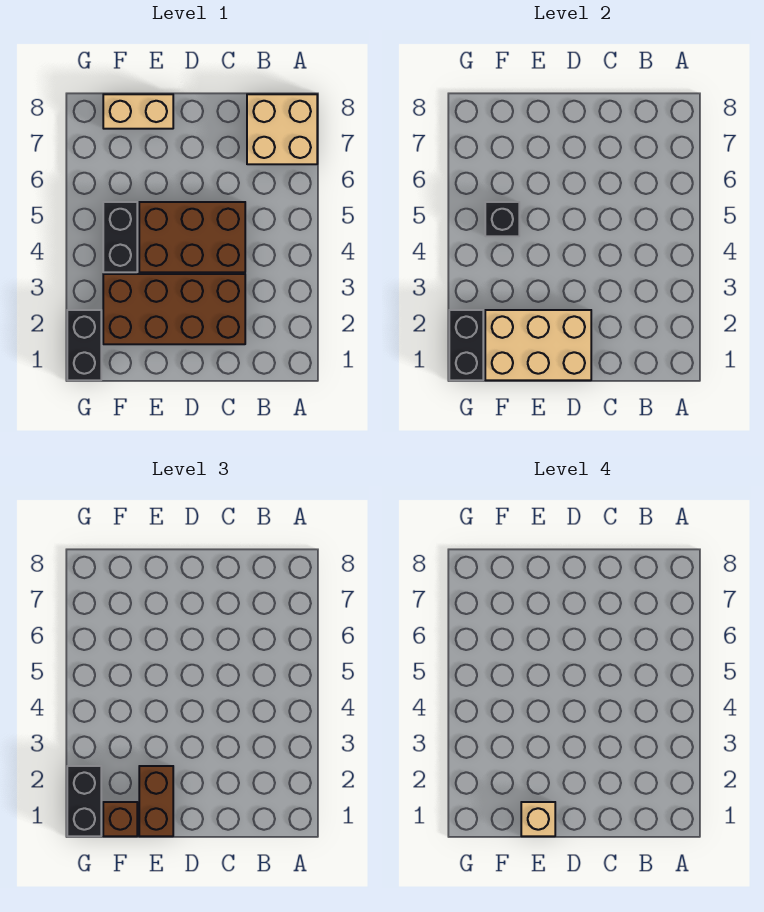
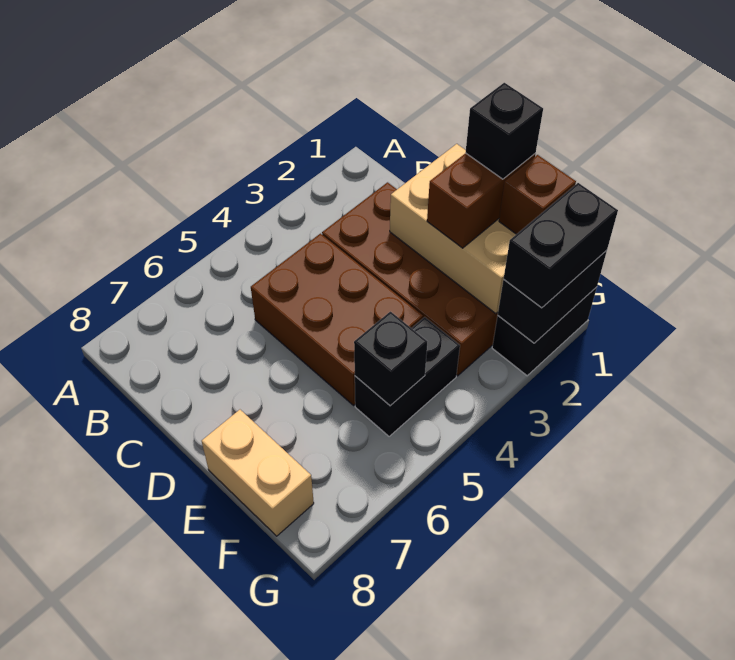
tan 2x2 brick [247,94,317,164] -> none
tan 1x1 brick [521,802,555,836] -> black 1x1 brick [466,83,543,179]

